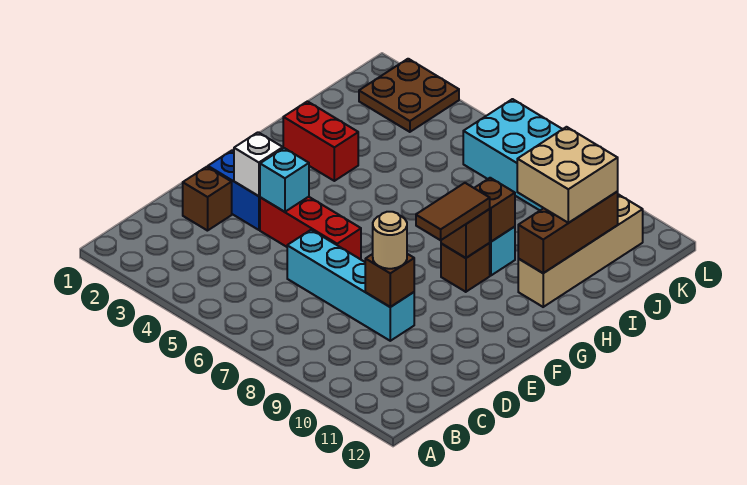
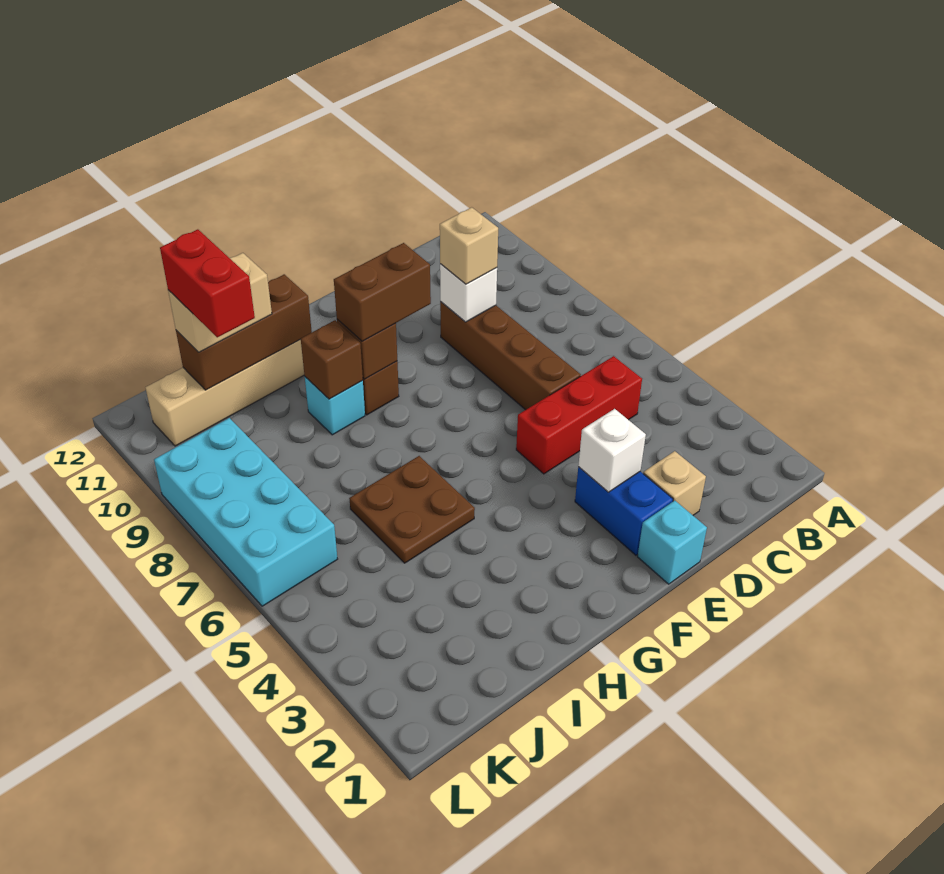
brown 1x1 brick [183,167,232,231] -> tan 1x1 brick [643,451,706,515]
cyan 1x4 brick [287,230,414,341] -> brown 1x4 brick [440,302,581,410]
brown 1x1 brick [365,254,414,307] -> white 1x1 brick [440,264,497,322]
tan 1x1 round brick [373,212,407,269] -> tan 1x1 brick [440,207,498,284]
red 1x3 brick [260,197,361,259] -> red 1x3 brick turned to [516,356,642,474]
cyan 1x1 brick [260,148,309,212] -> cyan 1x1 brick moved to [638,500,707,584]
brown 1x2 tile [416,183,490,240] -> brown 1x2 brick [334,243,431,341]
red 1x2 brick [283,101,358,181] -> red 1x2 brick moved to [160,229,255,337]
tan 2x2 brick [517,127,618,223] -> tan 1x2 brick [168,253,272,352]
brown 2x2 plate [359,59,459,132] -> brown 2x2 plate moved to [349,456,475,563]

